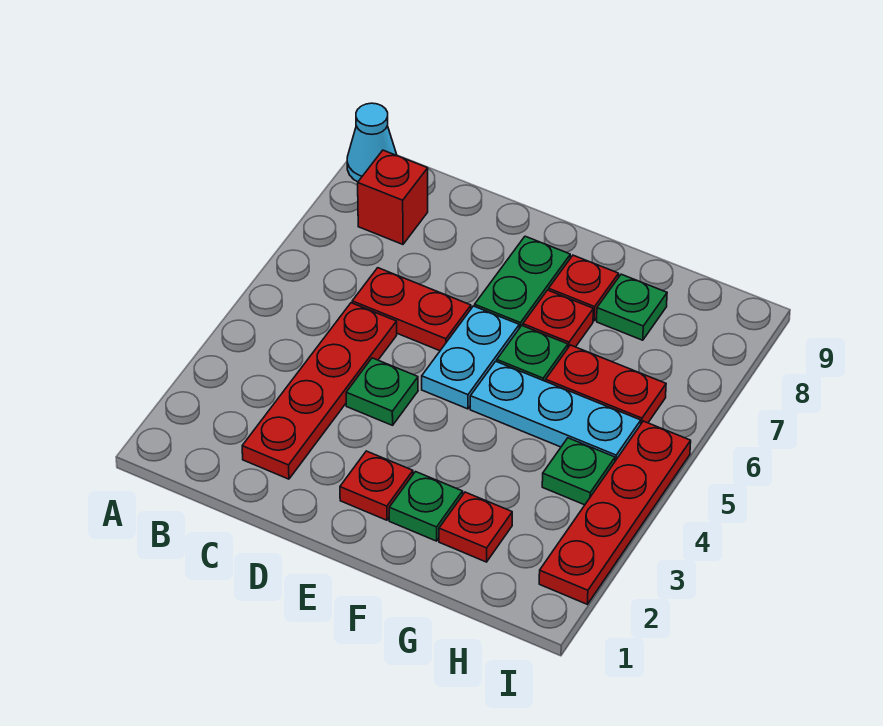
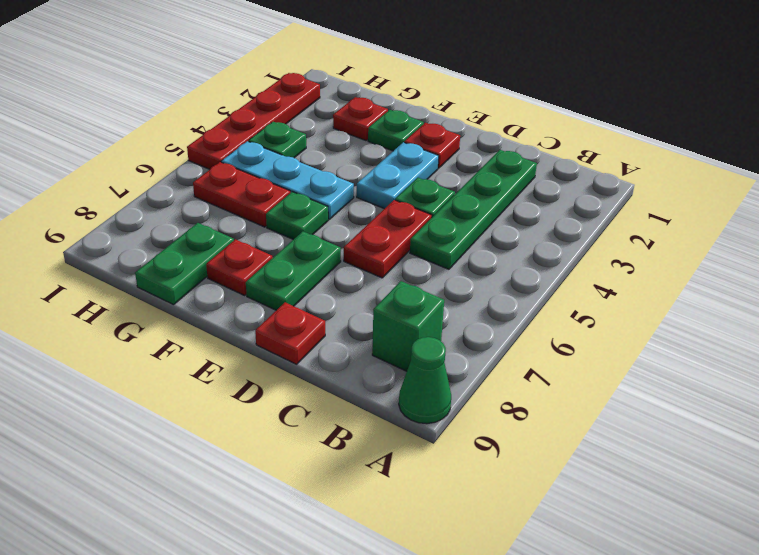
cyan 1x1 cone [347,103,397,182] -> green 1x1 cone [399,337,451,424]
red 1x1 brick [358,150,428,244] -> green 1x1 brick [372,281,444,371]
red 1x4 plate [242,303,397,479] -> green 1x4 plate [410,150,537,269]
red 1x2 plate [352,268,471,351] -> red 1x2 plate turned to [344,200,432,278]
cyan 1x2 plate [422,306,519,409] -> cyan 1x2 plate moved to [357,142,439,209]
red 1x1 plate [523,290,593,347] -> red 1x1 plate moved to [255,302,325,364]
green 1x1 plate [597,274,667,340] -> green 1x2 plate [135,223,234,305]

